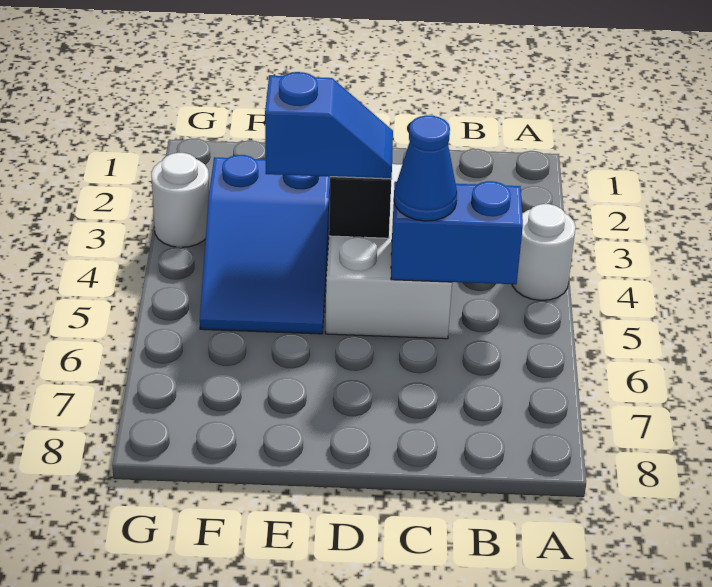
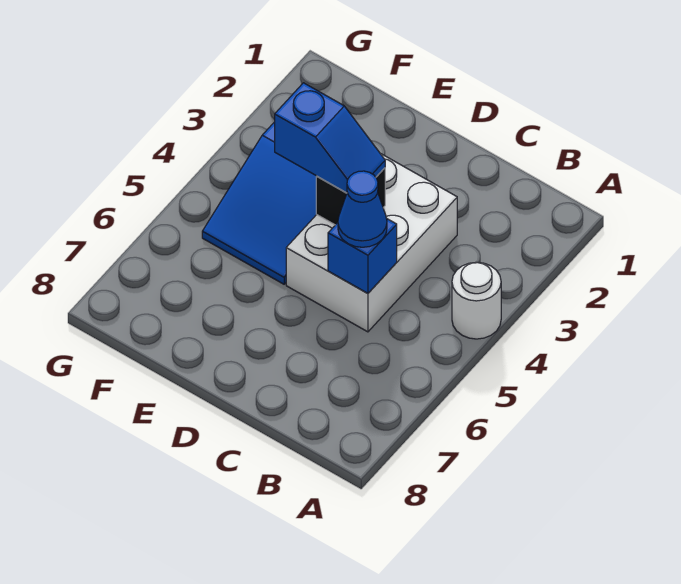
blue 1x2 brick [391,181,523,284] -> blue 1x1 brick [328,218,397,293]
white 1x1 round brick [151,153,209,247] -> none

